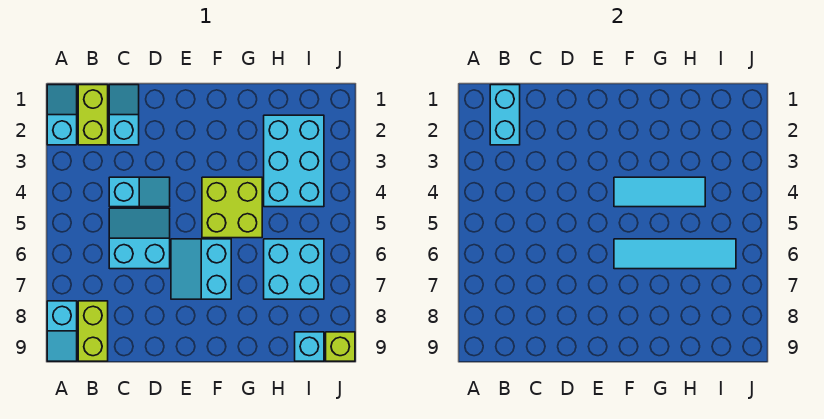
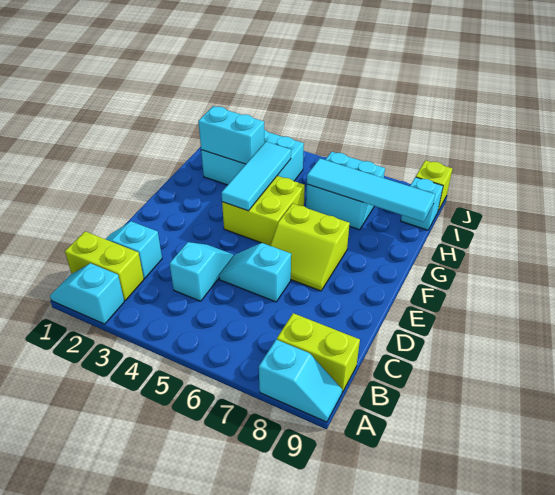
cyan 1x2 brick [490,85,520,145] -> cyan 1x2 brick moved to [198,106,265,164]
cyan 2x2 slope [109,208,170,269] -> cyan 1x2 slope [219,243,291,302]
cyan 2x2 slope [171,239,231,299] -> lime 2x2 slope [270,203,350,291]
cyan 1x4 tile [614,239,736,269] -> cyan 1x4 tile turned to [307,159,435,222]

